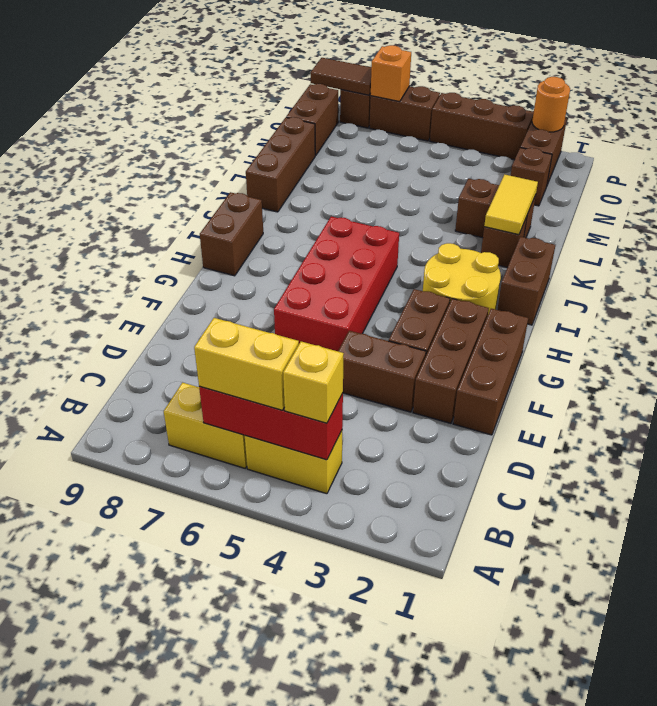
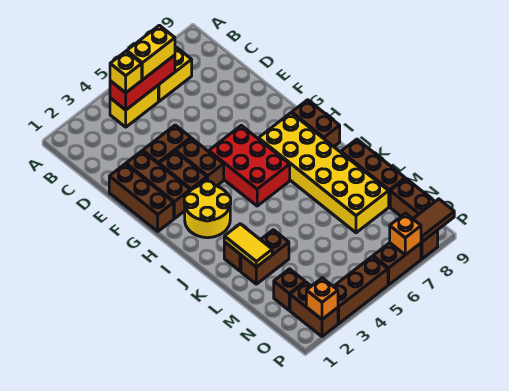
red 2x4 brick [274,217,399,351] -> red 2x3 brick [209,125,290,206]
none -> yellow 2x6 brick [258,113,389,233]
brown 1x2 brick [497,237,555,325] -> brown 1x2 brick moved to [176,138,224,186]
orange 1x1 round brick [532,77,570,132] -> orange 1x1 brick [306,278,338,319]

